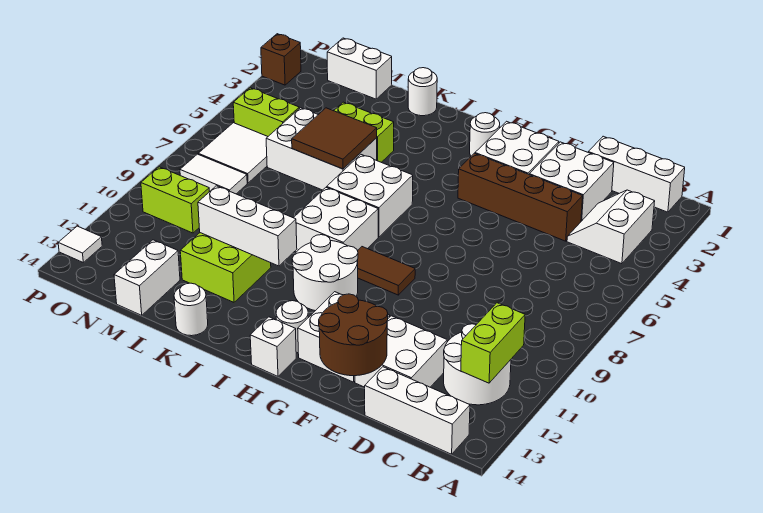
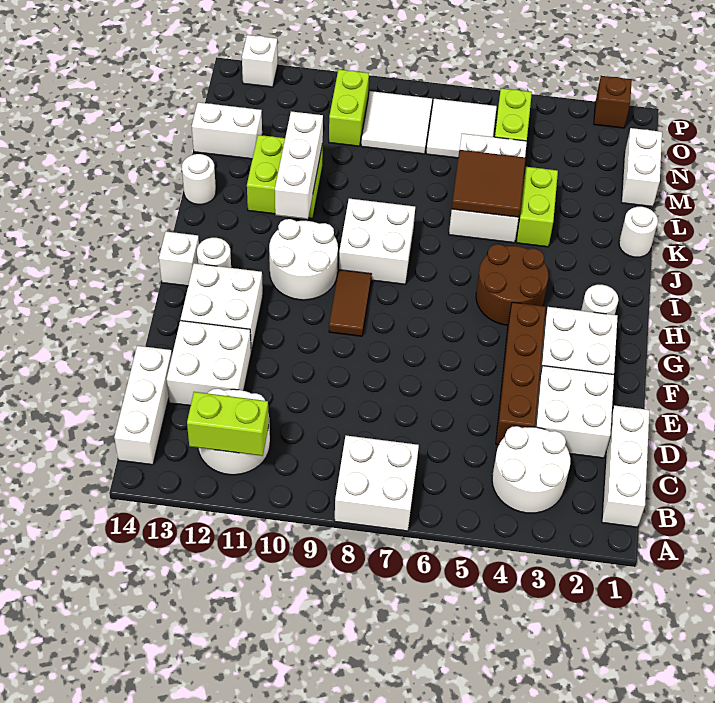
white 2x2 slope [567,190,655,264] -> white 2x2 round brick [492,426,570,513]
brown 2x2 round brick [319,294,388,376] -> brown 2x2 round brick moved to [476,244,548,325]
white 2x2 brick [327,155,413,237] -> white 2x2 brick moved to [335,436,419,531]
white 1x2 tile [180,154,247,194] -> white 2x2 tile [361,91,432,154]
white 1x1 tile [58,226,102,262] -> white 1x1 brick [242,35,278,87]

